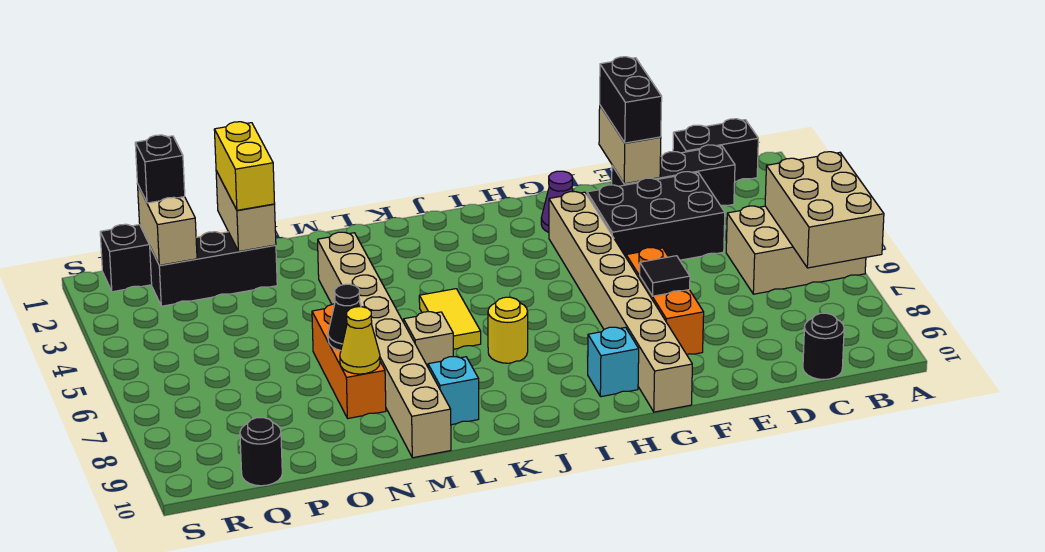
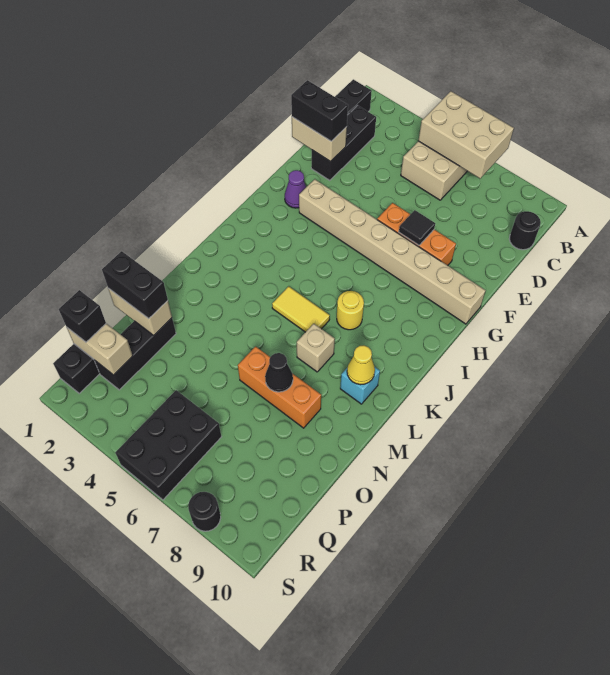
black 2x3 brick [587,172,725,260] -> black 2x3 brick moved to [115,390,221,500]
cyan 1x1 brick [588,327,639,397] -> none
tan 1x8 brick [318,232,451,458] -> none
yellow 1x1 cone [340,307,380,374] -> yellow 1x1 cone moved to [347,345,375,385]
yellow 1x2 brick [214,122,275,210] -> black 1x2 brick [102,251,168,318]
black 1x1 round brick [240,418,282,486] -> black 1x1 round brick moved to [188,492,221,531]

